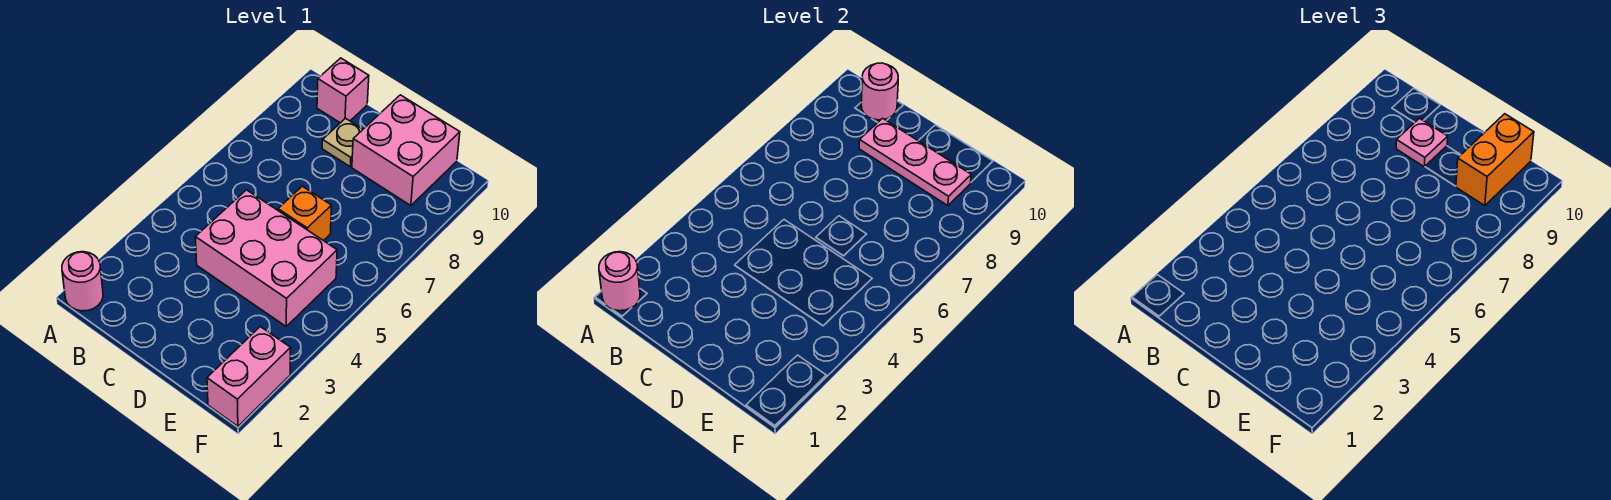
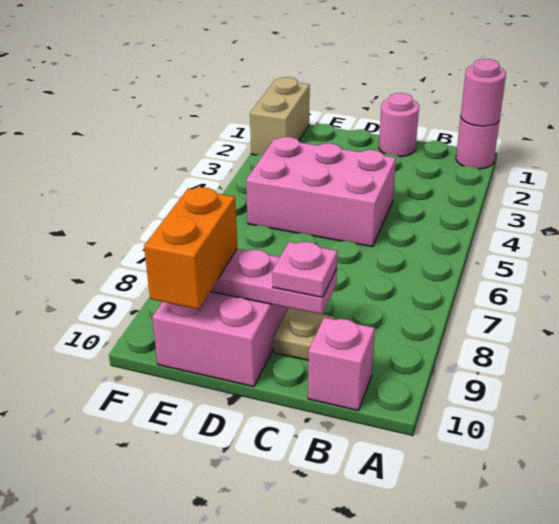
pink 1x1 round brick [861,63,898,120] -> pink 1x1 round brick moved to [379,93,419,157]
orange 1x1 brick [278,186,331,241] -> none
pink 1x2 brick [207,327,291,426] -> tan 1x2 brick [250,77,310,155]

